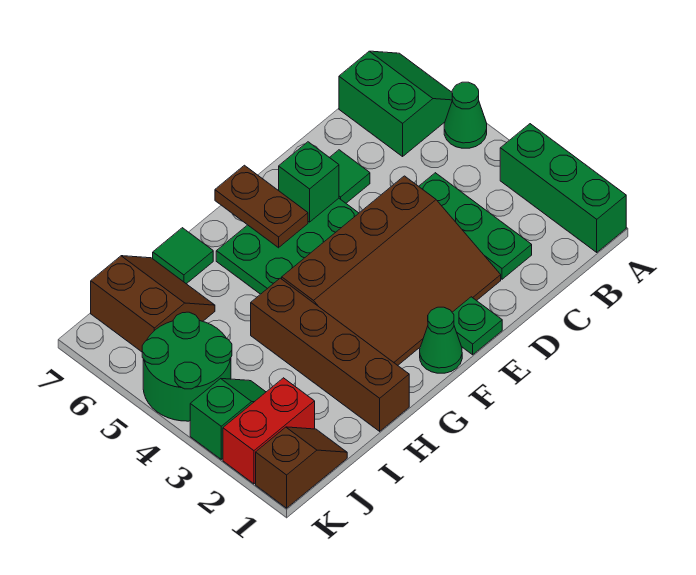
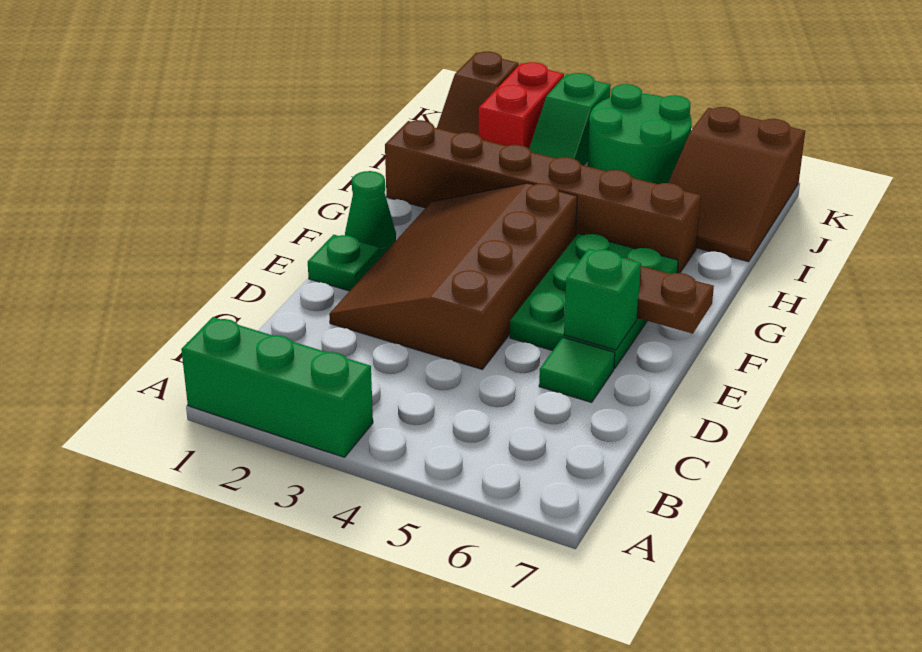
green 1x1 cone [444,82,487,148] -> none
green 2x2 slope [339,51,452,156] -> none
green 1x3 plate [419,173,532,279] -> none
brown 1x4 brick [251,278,409,431] -> brown 1x6 brick [385,120,701,273]
green 1x1 tile [153,228,213,284] -> none
brown 2x2 slope [91,256,215,352] -> brown 2x3 slope [668,107,805,262]

